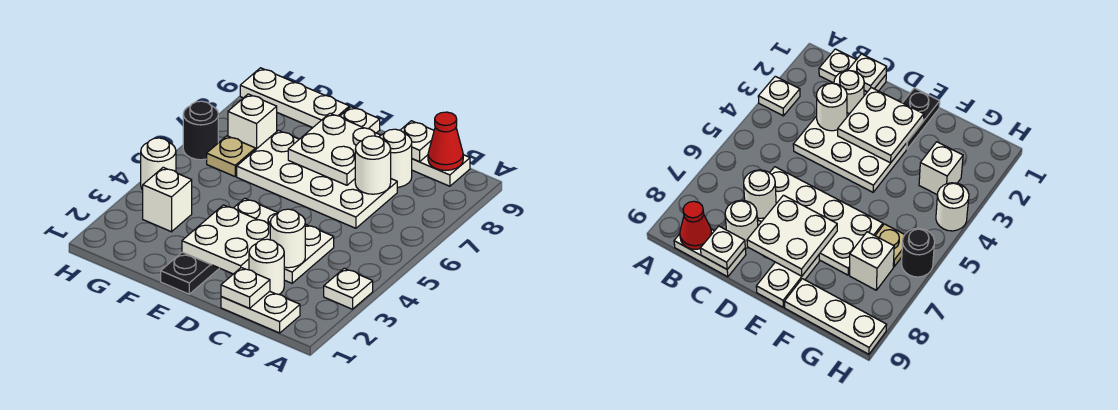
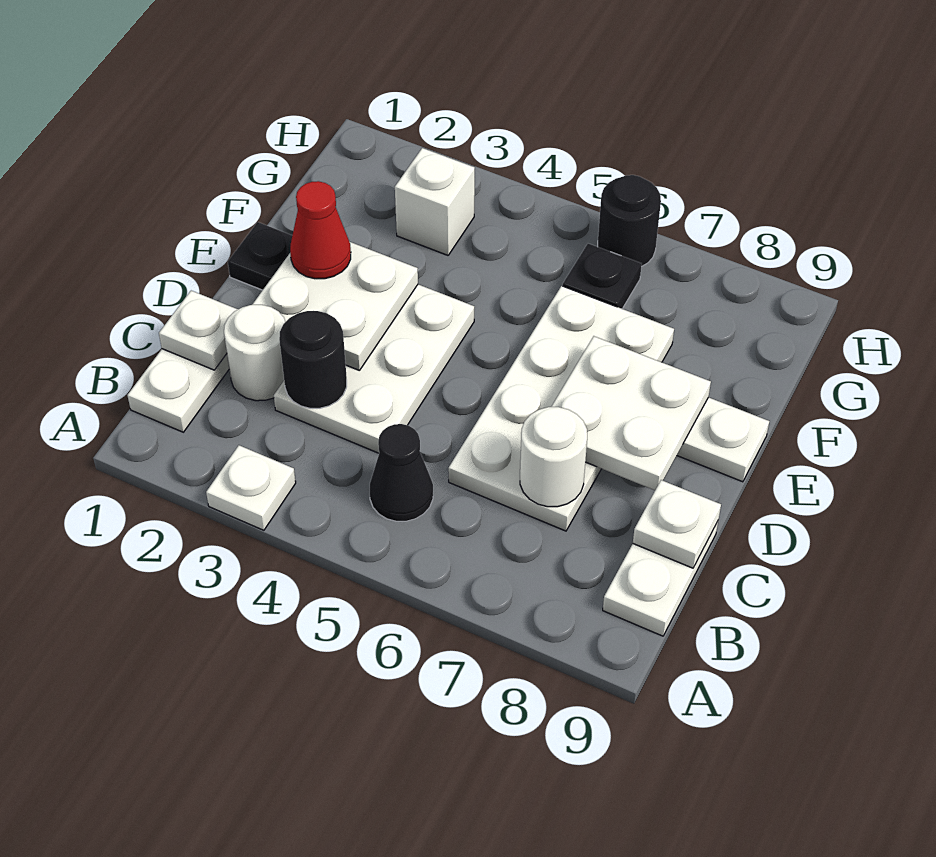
none -> black 1x1 cone [370,424,433,521]
red 1x1 cone [428,112,463,170] -> red 1x1 cone moved to [290,181,351,279]
white 1x1 round brick [270,209,305,268] -> black 1x1 round brick [279,311,347,408]
white 1x1 round brick [379,129,412,187] -> none
white 1x3 plate [240,68,349,128] -> none
tan 1x1 plate [207,136,256,176] -> black 1x1 plate [563,244,642,309]
white 1x1 brick [228,94,277,149] -> none
white 1x1 round brick [141,138,176,190] -> none

